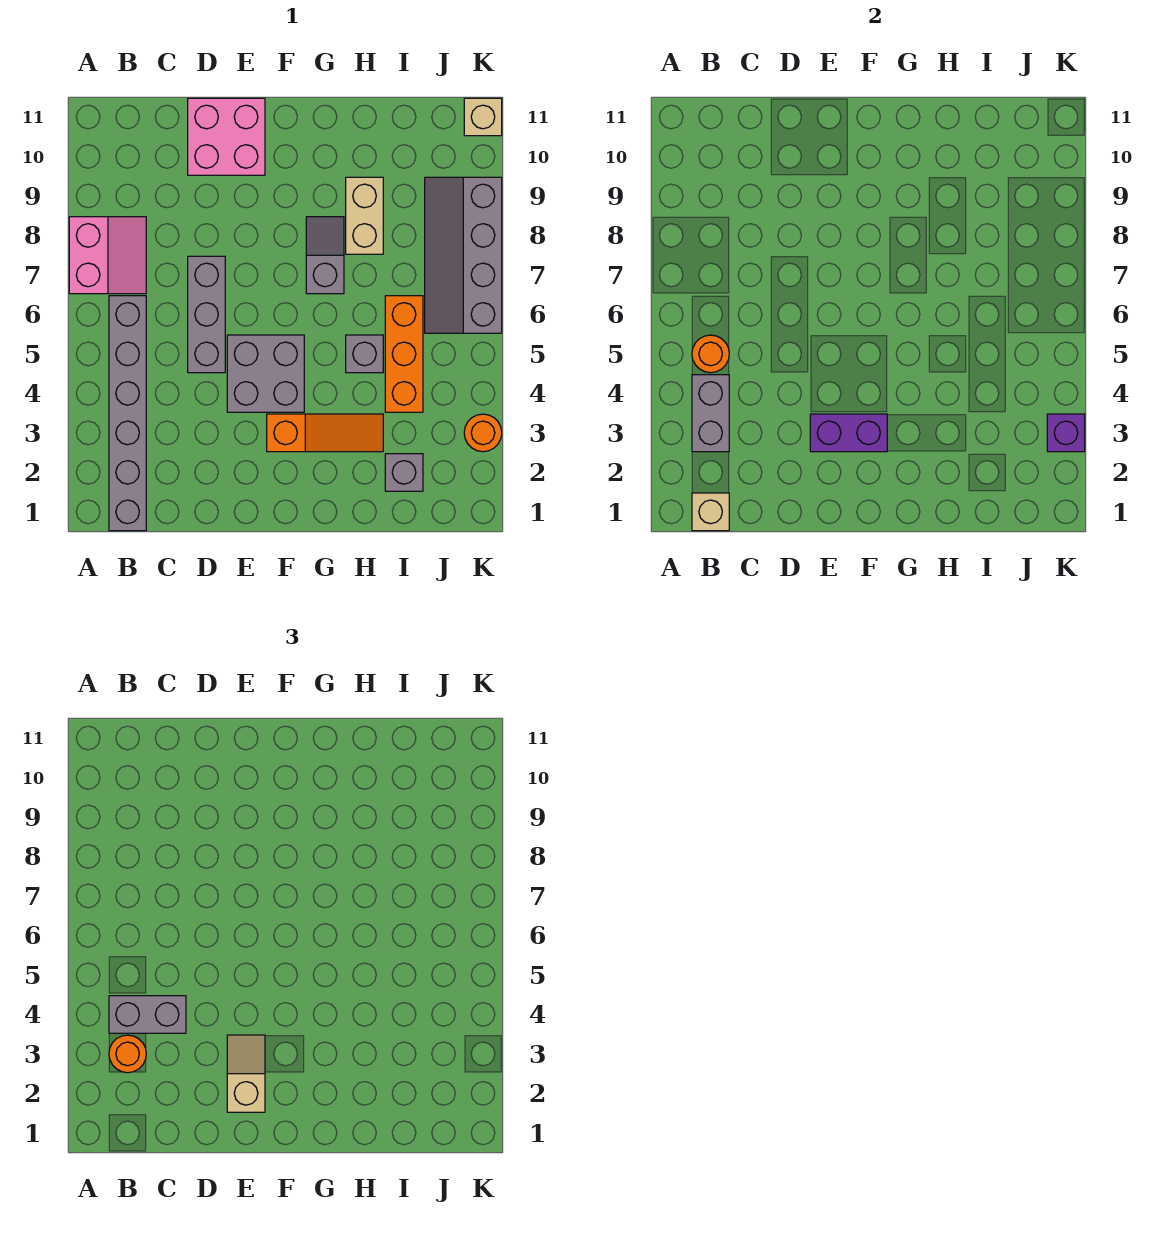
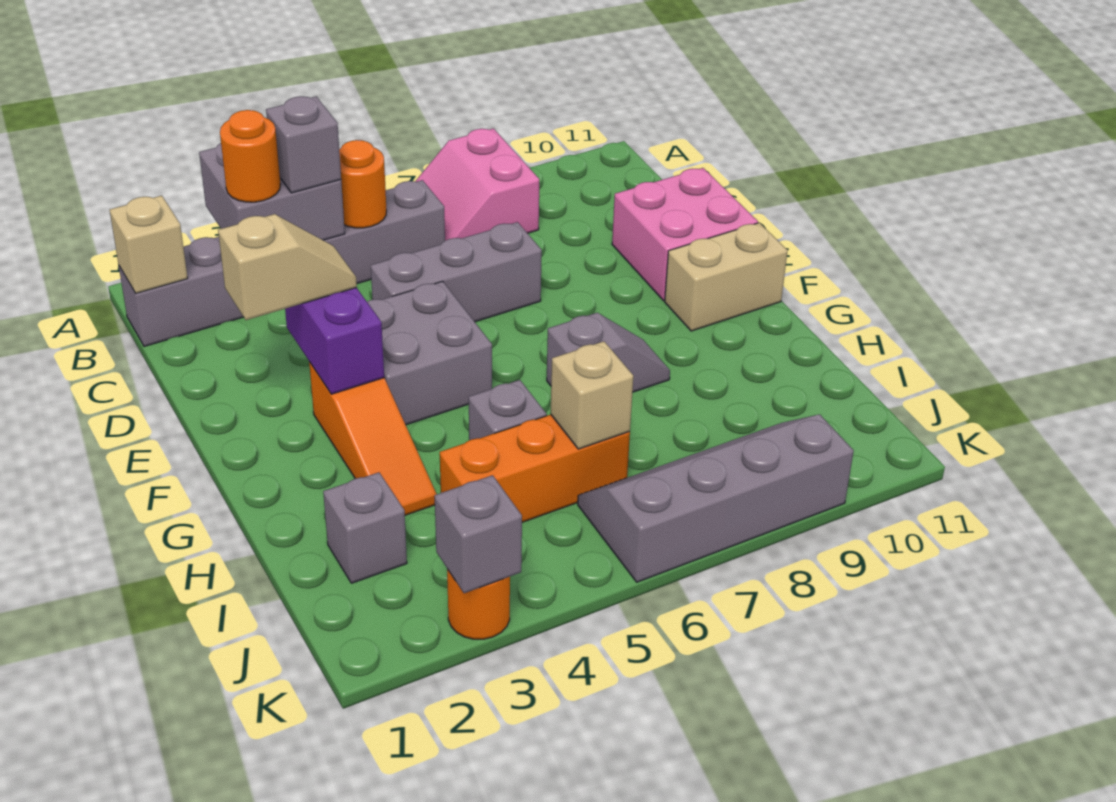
pink 2x2 slope [69,217,146,294] -> pink 2x2 slope turned to [415,128,539,241]
grey 1x2 brick [692,375,729,452] -> grey 2x2 brick [199,143,345,240]
grey 1x2 brick [109,996,186,1033] -> grey 1x1 brick [266,96,341,193]
tan 1x2 brick [346,177,383,254] -> tan 1x2 brick moved to [665,223,788,331]
purple 1x1 brick [1047,414,1085,452] -> grey 1x1 brick [435,475,522,593]
tan 1x1 brick [464,98,502,136] -> tan 1x1 brick moved to [551,341,633,449]

